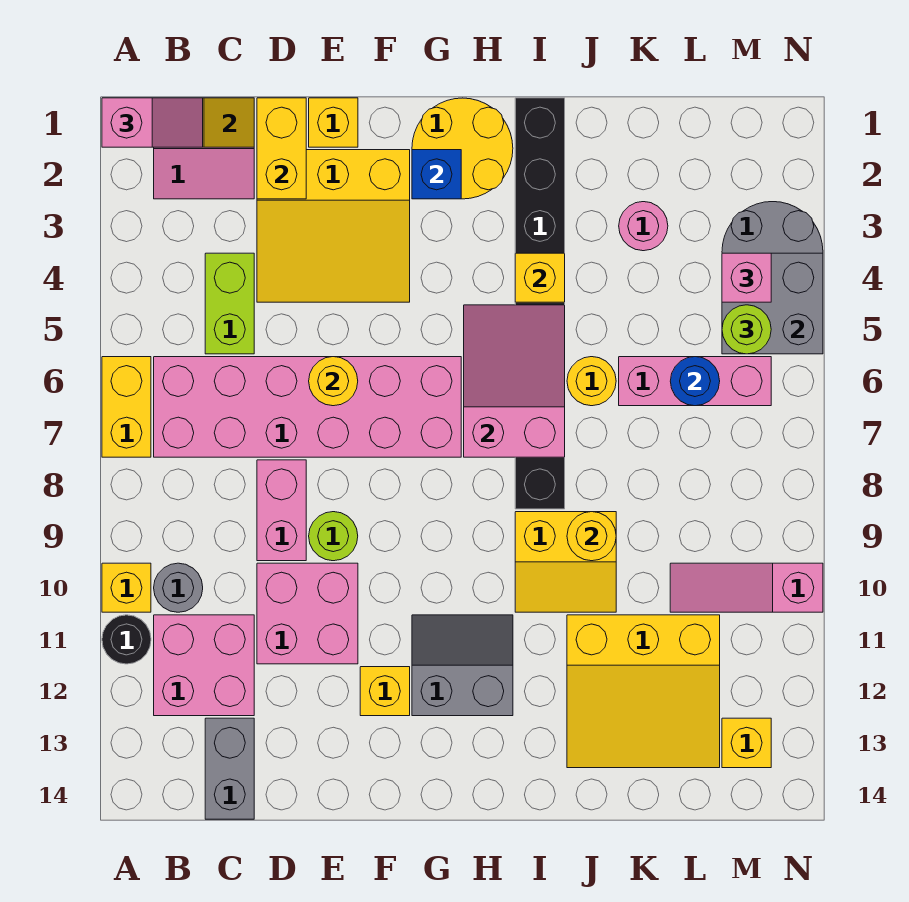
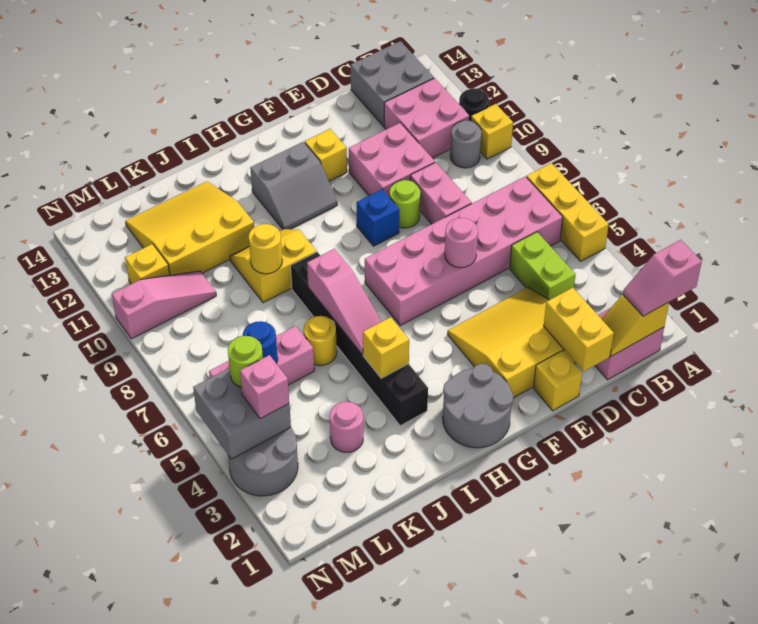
yellow 1x2 brick [102,357,151,457] -> yellow 1x3 brick [527,163,609,261]
grey 1x2 brick [205,718,254,819] -> grey 2x2 brick [351,41,434,126]
yellow 1x1 round brick [309,357,358,406] -> pink 1x1 round brick [445,218,478,268]
yellow 2x2 round brick [412,98,513,199] -> grey 2x2 round brick [443,364,513,448]
blue 1x1 brick [412,150,461,199] -> blue 1x1 brick moved to [356,189,399,246]
pink 2x3 slope [464,305,565,457] -> pink 1x3 slope [307,249,382,355]
black 1x8 brick [515,98,565,509] -> black 1x6 brick [291,252,428,426]
yellow 1x1 brick [722,718,771,768] -> yellow 1x1 brick moved to [125,244,170,284]

